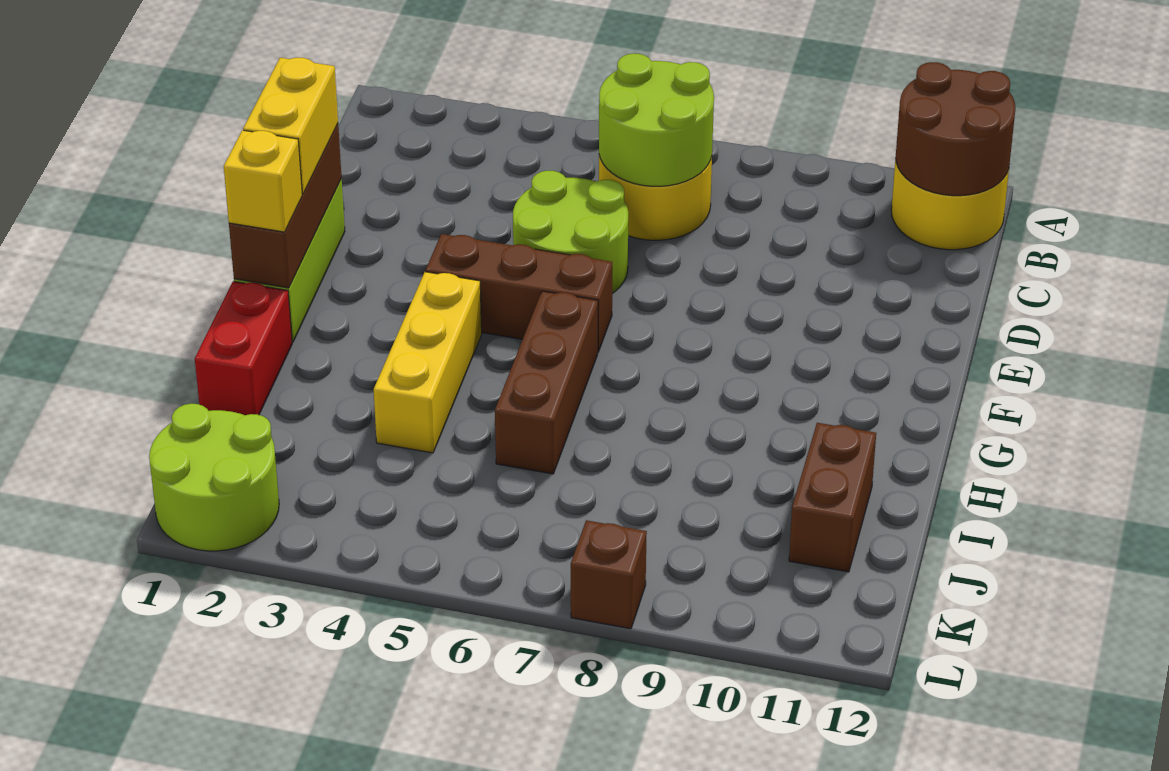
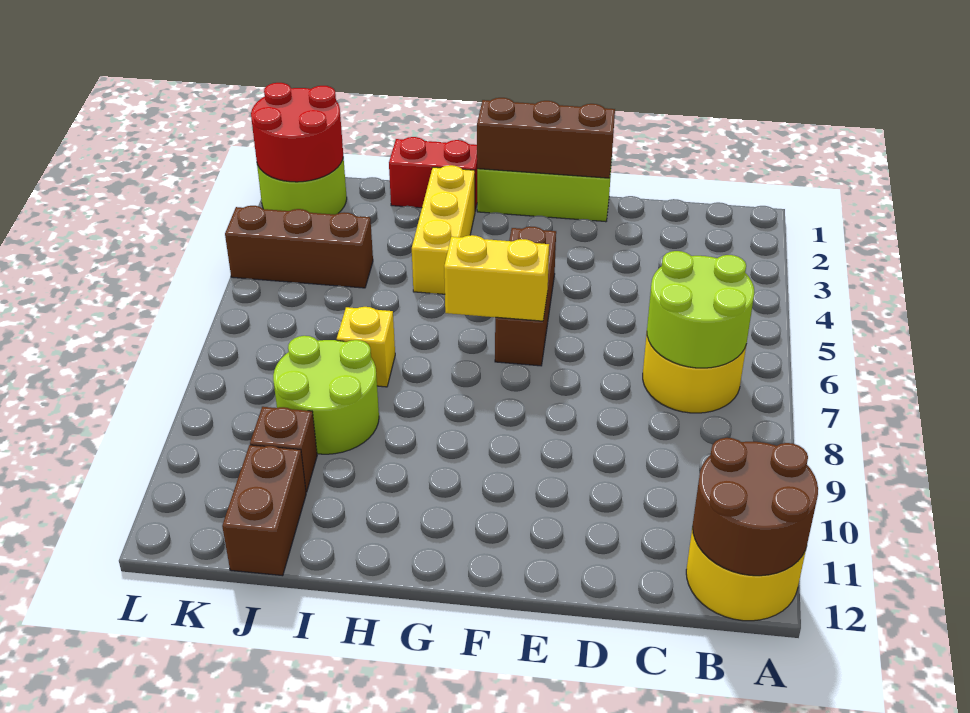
lime 2x2 round brick [513,171,628,293] -> lime 2x2 round brick moved to [273,336,379,454]
yellow 1x2 brick [243,58,338,194] -> yellow 1x2 brick moved to [444,235,549,321]
yellow 1x1 brick [224,130,302,232] -> yellow 1x1 brick moved to [337,307,395,387]
yellow 1x3 brick [374,272,482,453] -> yellow 1x3 brick turned to [412,165,475,294]
brown 1x3 brick [495,291,598,474] -> brown 1x3 brick moved to [225,206,373,288]
brown 1x2 brick [789,423,876,572] -> brown 1x2 brick turned to [222,445,306,576]
none -> red 2x2 round brick [251,83,343,182]
brown 1x1 brick [571,520,647,629] -> brown 1x1 brick moved to [250,407,317,492]

